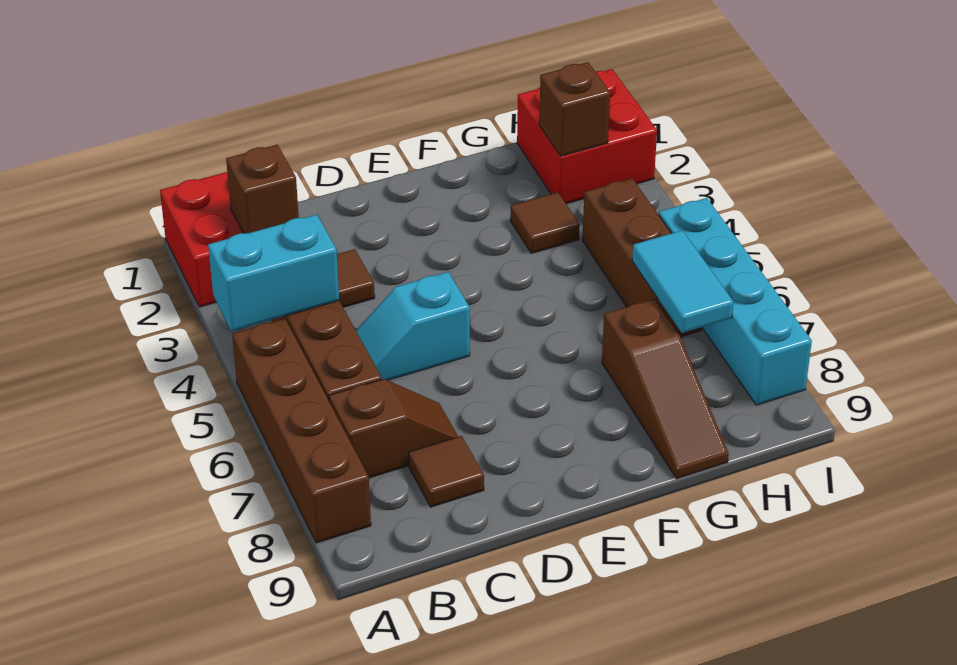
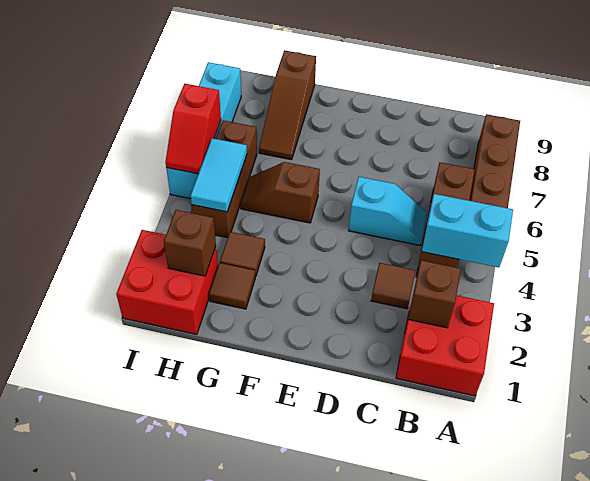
brown 1x2 slope [329,379,458,478] -> brown 1x2 slope moved to [240,162,320,223]
brown 1x1 tile [409,436,484,507] -> brown 1x1 tile moved to [209,263,255,309]
brown 1x3 slope [602,299,729,479] -> brown 1x3 slope turned to [259,50,316,160]
cyan 1x2 tile [632,230,733,333] -> cyan 1x2 tile moved to [191,138,247,212]
none -> red 1x2 slope [166,84,221,174]

